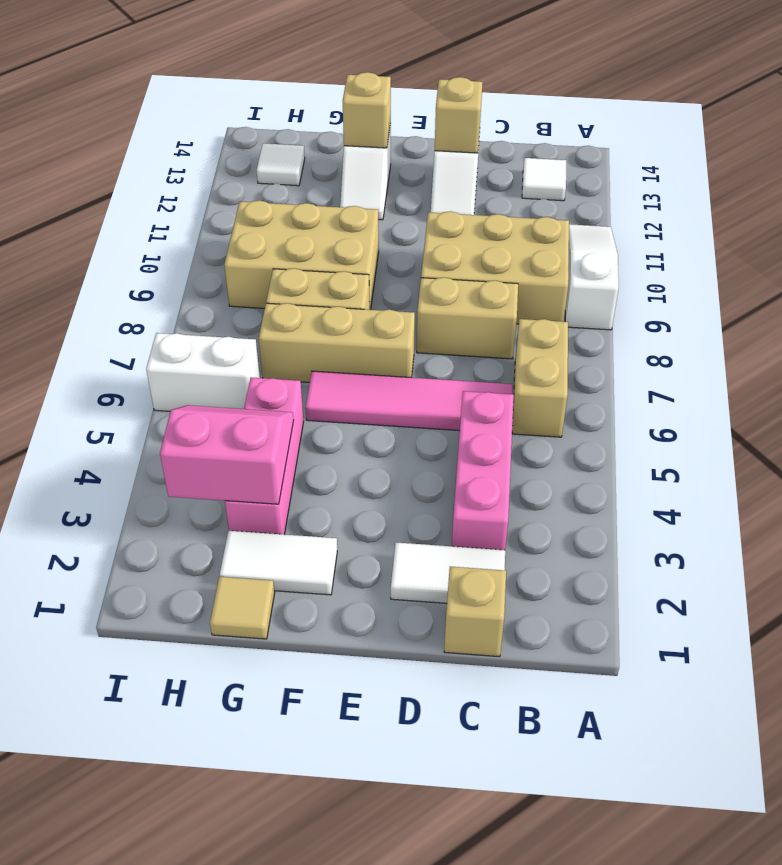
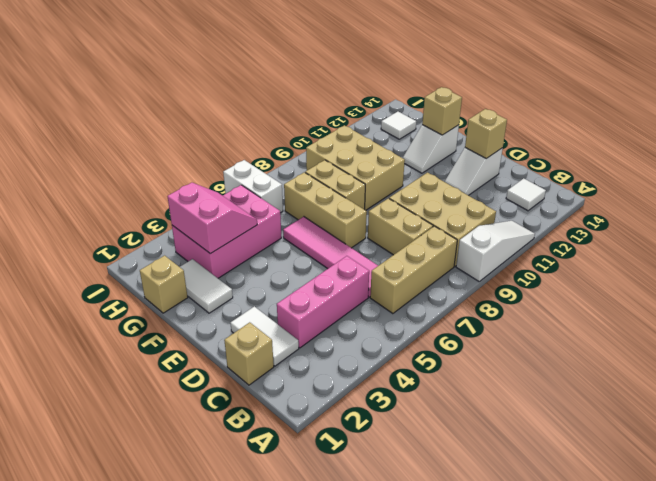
tan 1x2 brick [512,319,568,437] -> tan 1x3 brick [370,226,457,314]
tan 1x1 tile [210,577,275,639] -> tan 1x1 brick [140,256,188,313]
pink 1x3 brick [225,377,304,534] -> pink 2x3 brick [172,185,281,278]

